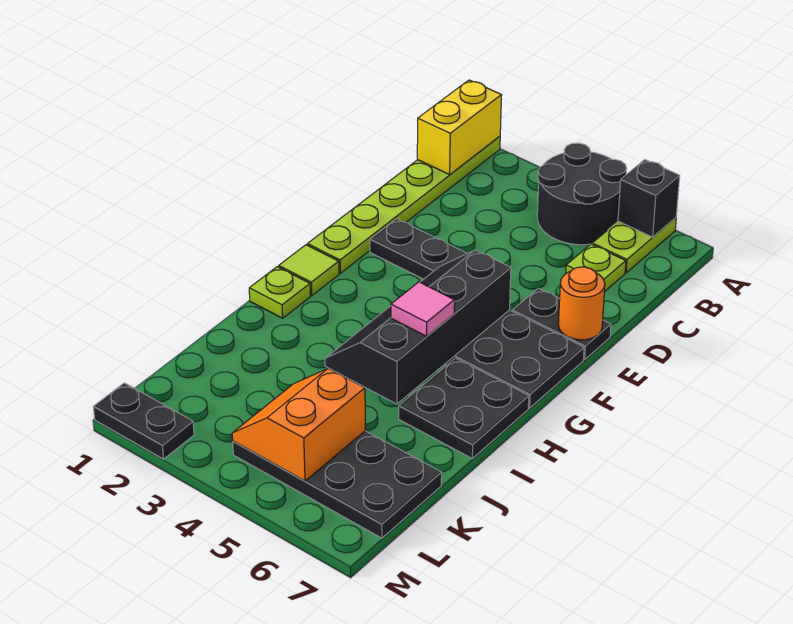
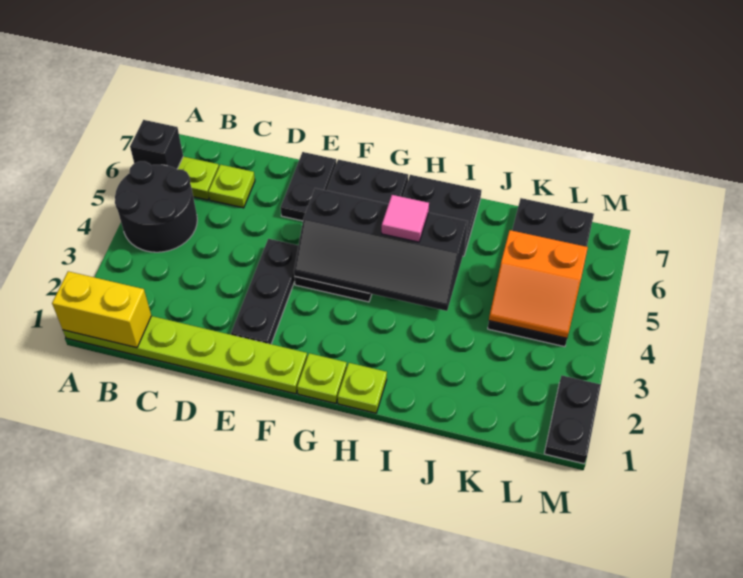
orange 1x1 round brick [558,267,605,340] -> none
lime 1x1 tile [279,245,339,296] -> lime 1x1 plate [297,353,347,403]

